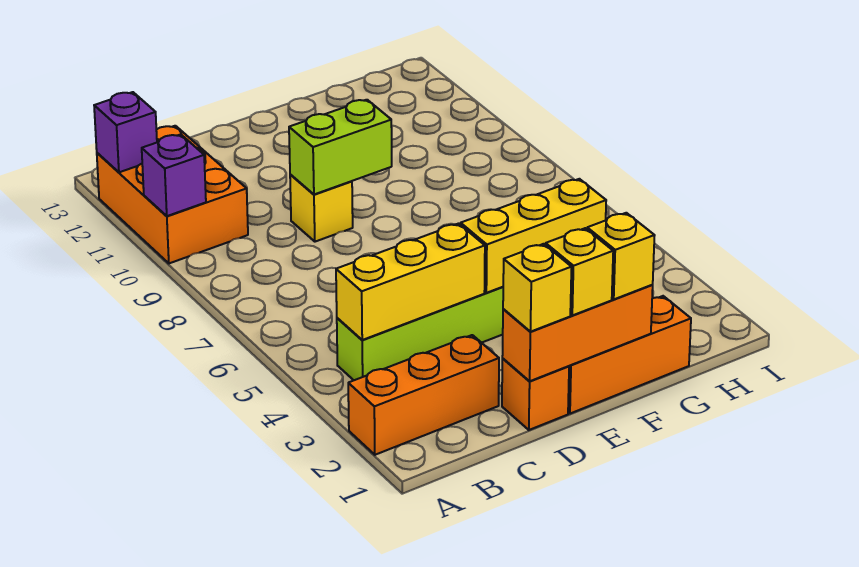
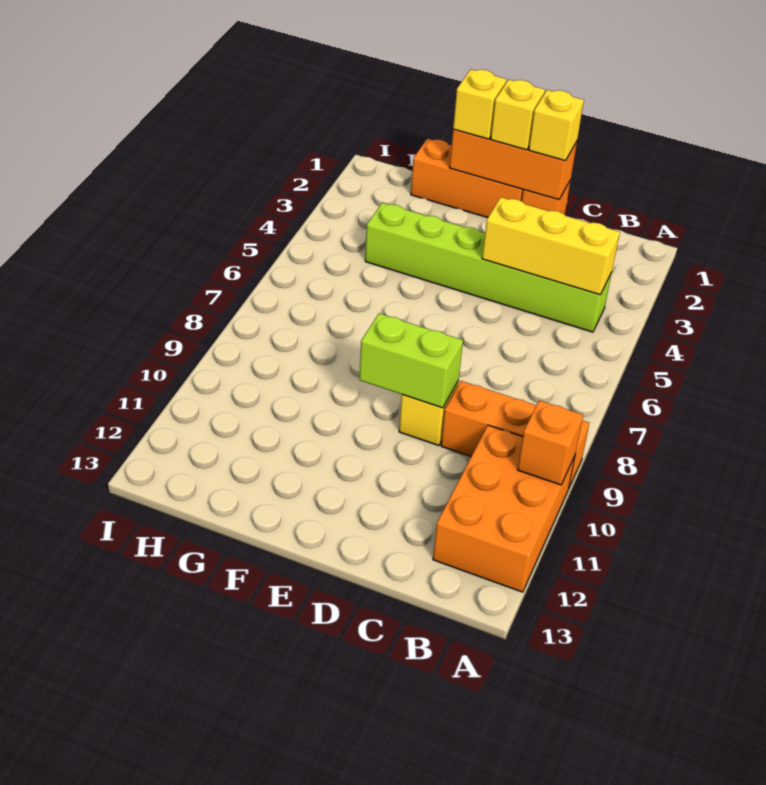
orange 1x3 brick [348,335,499,455] -> orange 1x3 brick moved to [441,381,589,489]
purple 1x1 brick [142,134,206,216] -> orange 1x1 brick [518,400,583,485]
purple 1x1 brick [94,92,157,172] -> none
yellow 1x3 brick [461,179,606,293] -> none

